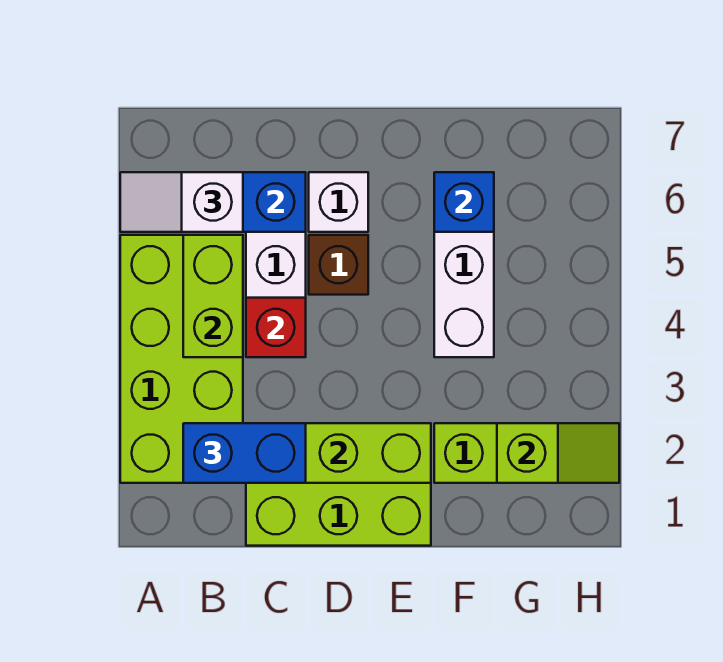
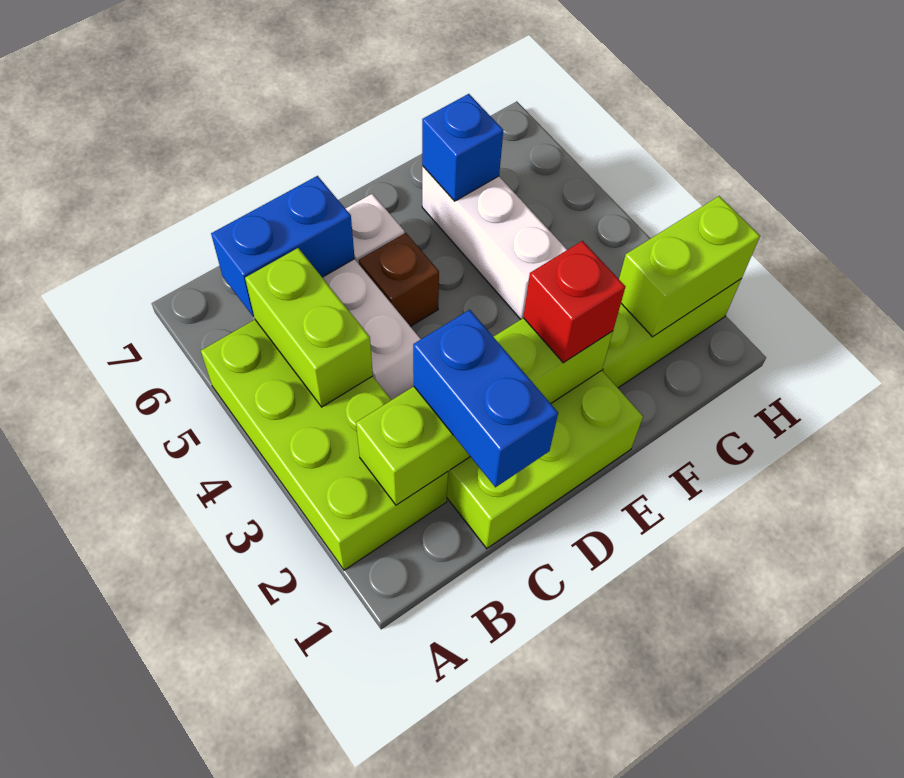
white 1x2 slope [120,172,243,232] -> none
blue 1x2 brick [183,423,306,483] -> blue 1x2 brick turned to [413,310,558,487]
red 1x1 brick [246,298,306,357] -> red 1x1 brick moved to [523,241,625,363]
lime 1x2 slope [497,423,619,483] -> lime 1x2 brick [619,196,760,337]

